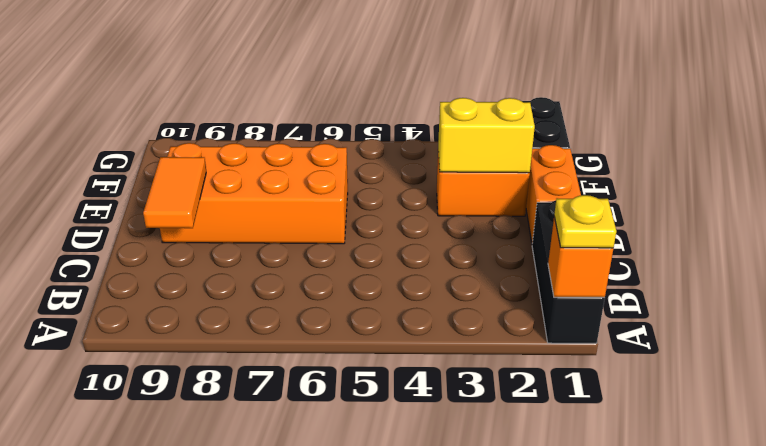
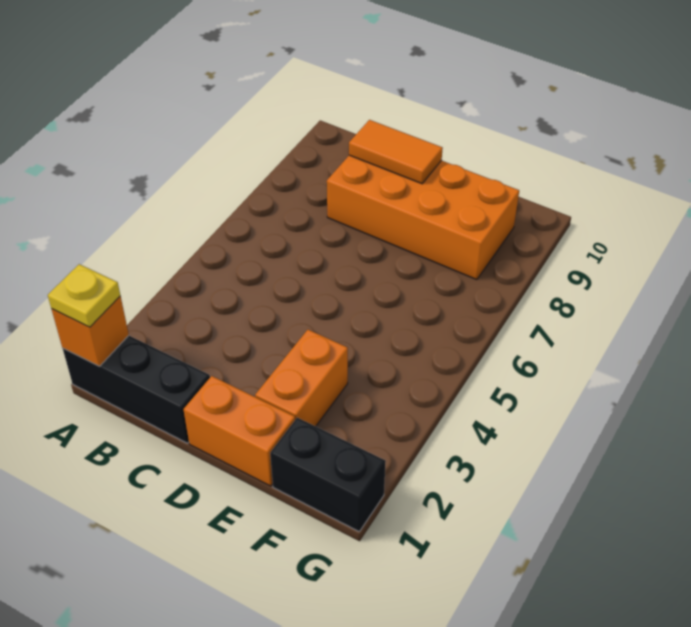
orange 2x4 brick [160,143,348,244] -> orange 2x4 brick turned to [327,155,519,280]
yellow 1x2 brick [438,98,535,173] -> none

